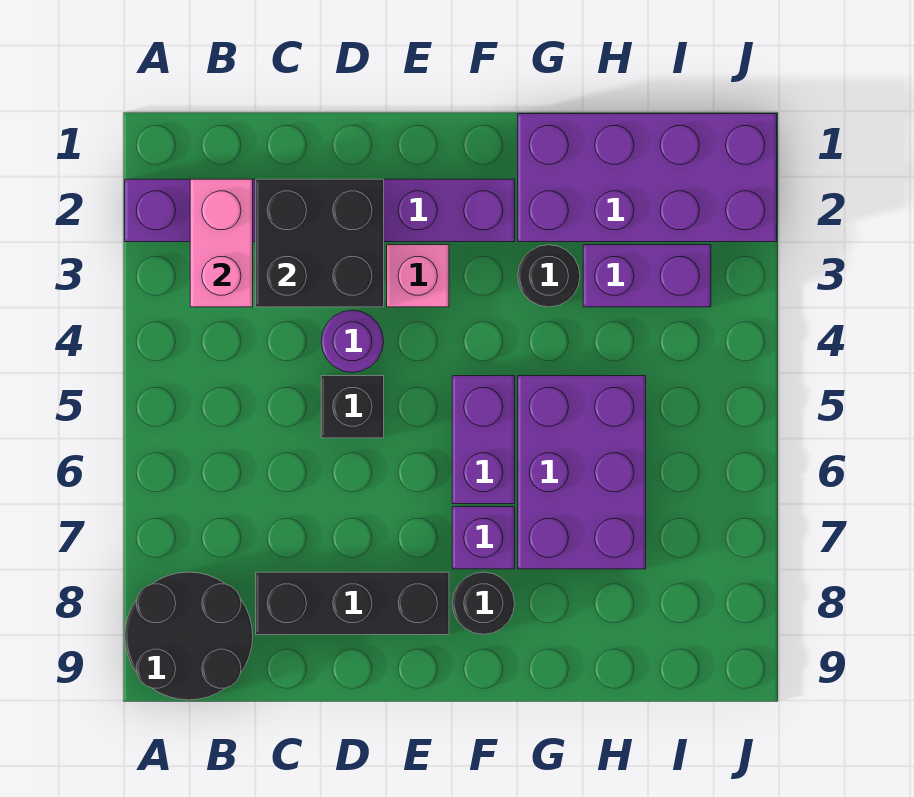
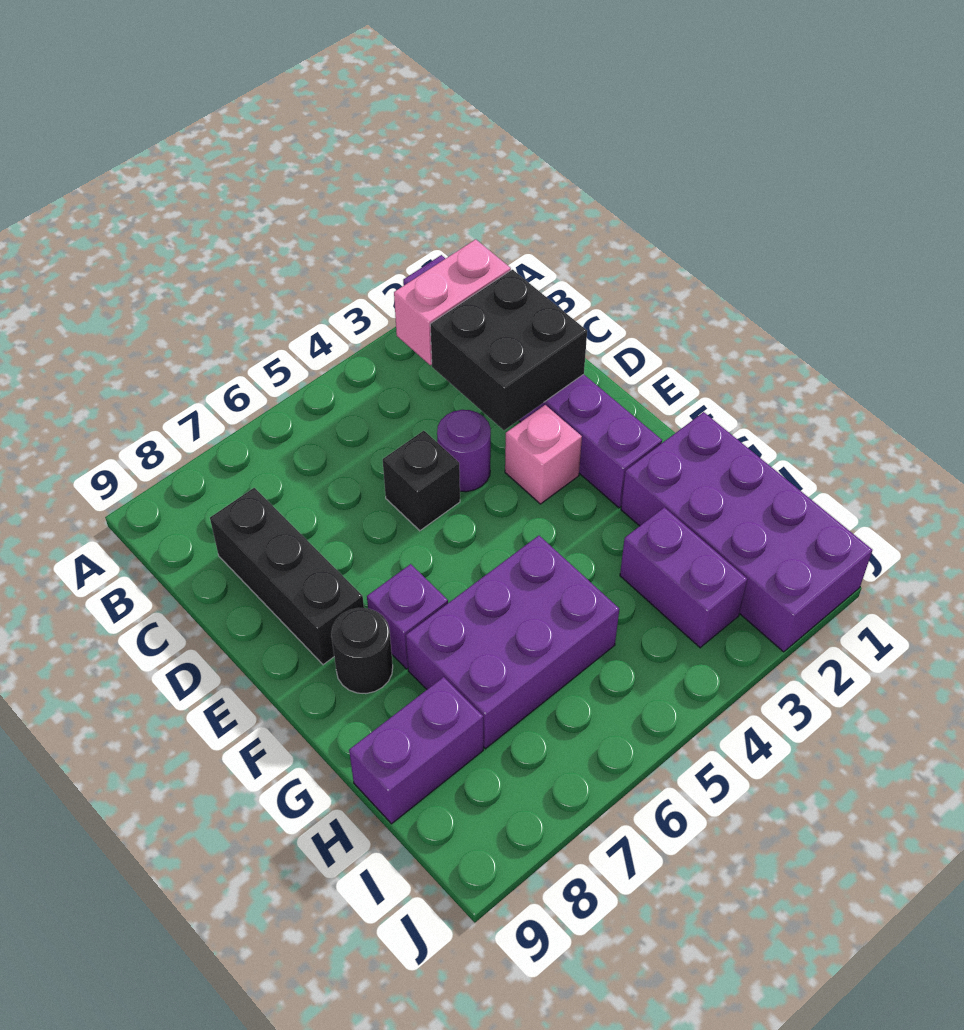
black 2x2 round brick [125,572,253,700] -> none
purple 1x2 brick [452,376,515,504] -> purple 1x2 brick moved to [349,677,483,824]
black 1x1 round brick [518,245,580,307] -> none

